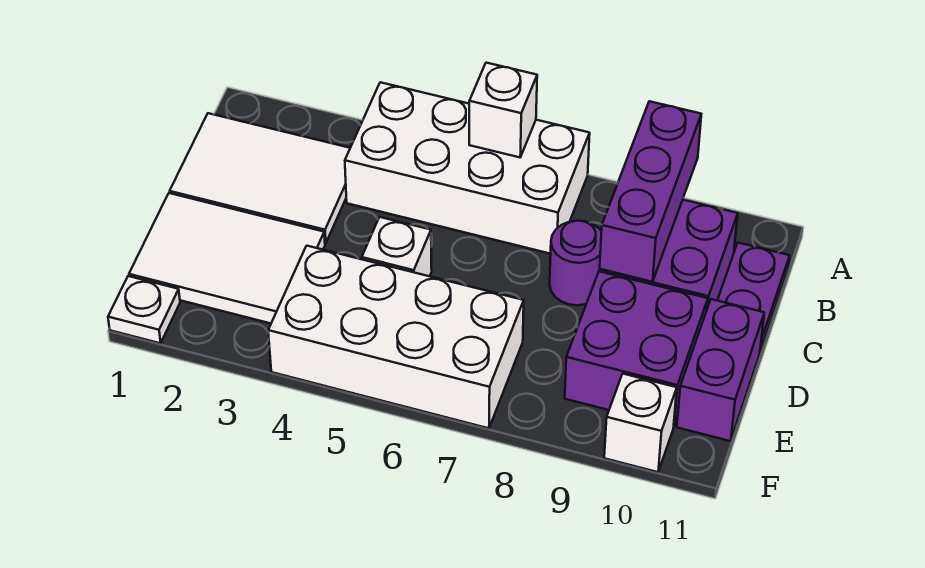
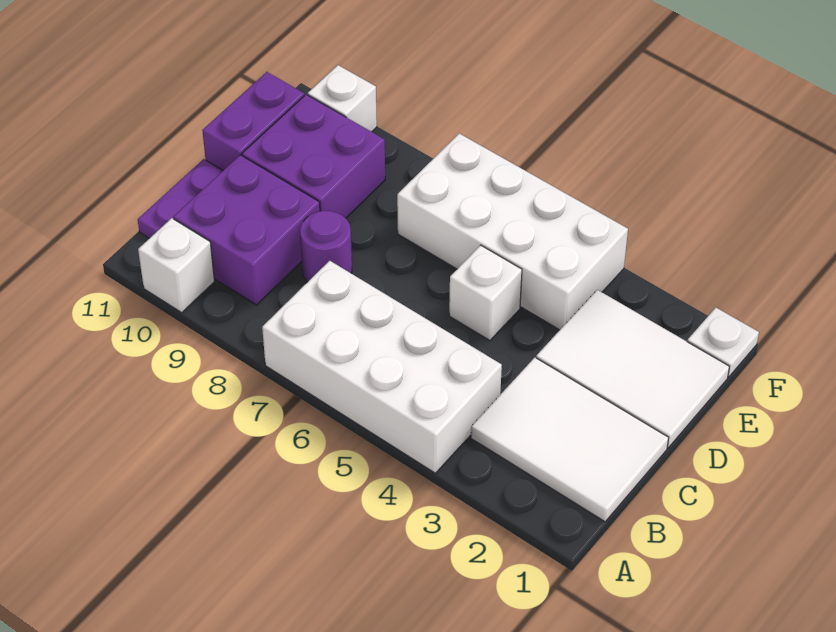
white 1x1 brick [469,63,537,157] -> white 1x1 brick moved to [138,218,215,313]
purple 1x3 brick [600,101,701,282] -> none

